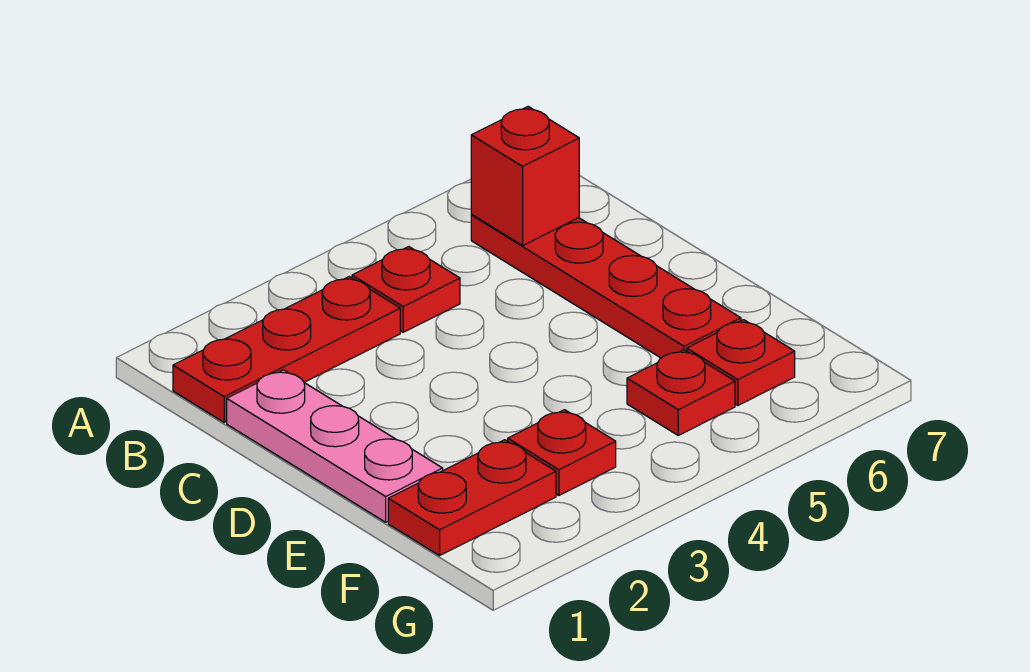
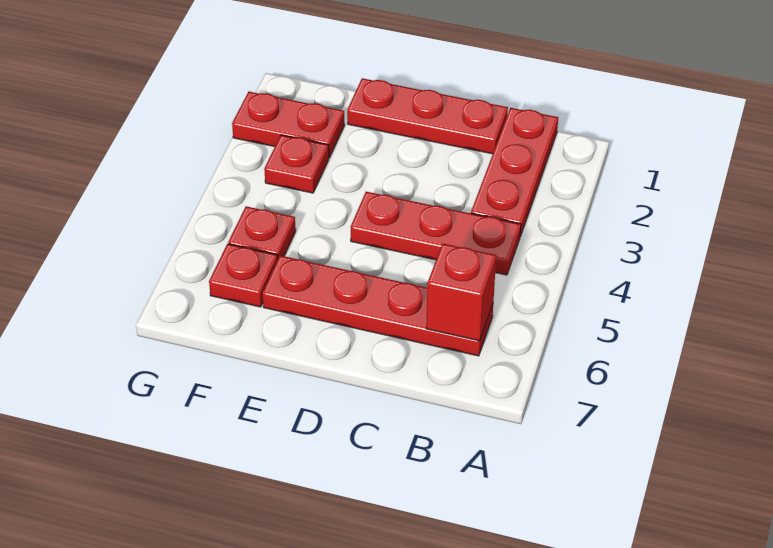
red 1x1 plate [352,247,460,332] -> red 1x3 plate [351,192,521,275]
pink 1x3 plate [227,370,443,522] -> red 1x3 plate [347,78,508,154]
red 1x2 plate [388,440,556,556] -> red 1x2 plate turned to [232,92,345,158]

